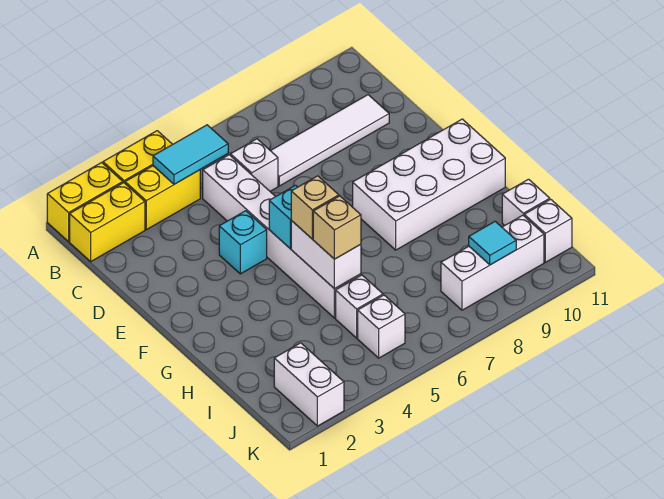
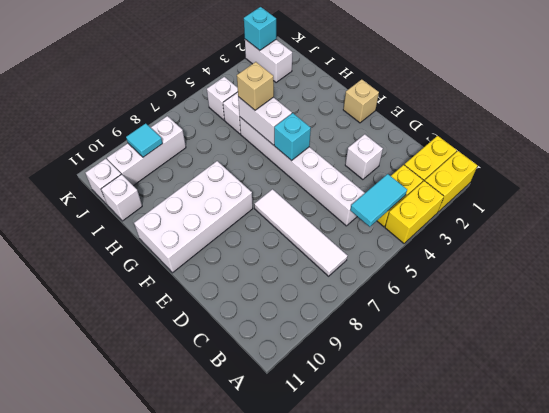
white 1x1 brick [231,139,278,191] -> white 1x1 brick moved to [345,134,383,180]
white 1x4 tile [271,95,389,186] -> white 1x4 tile turned to [254,189,348,276]
cyan 1x1 brick [219,211,267,274] -> cyan 1x1 brick moved to [244,7,276,50]
tan 1x1 brick [291,176,339,239] -> tan 1x1 brick moved to [343,79,379,123]

